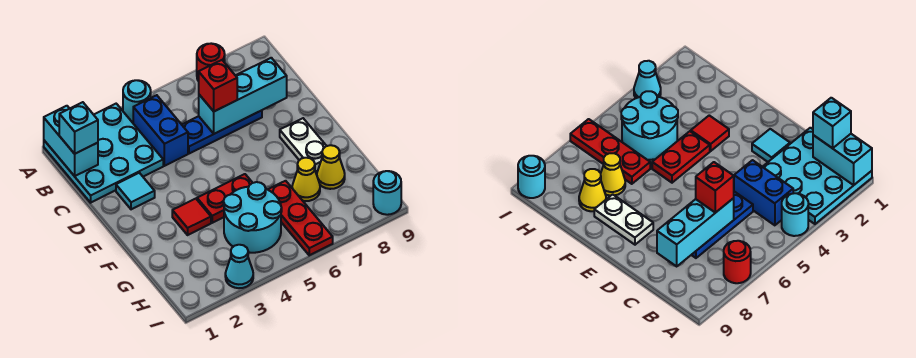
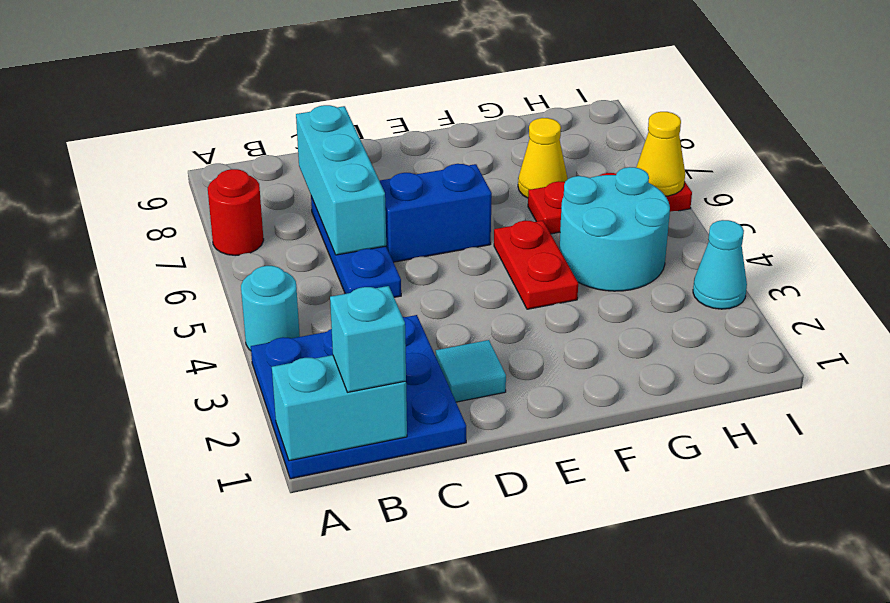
cyan 3x3 plate [44,104,163,203] -> blue 3x3 plate [251,315,466,479]
blue 1x2 brick [133,95,188,166] -> blue 1x2 brick moved to [380,164,492,262]
red 1x1 brick [199,60,237,111] -> none
white 1x2 plate [280,118,326,172] -> none
red 1x1 tile [172,199,211,235] -> none
yellow 1x1 cone [317,145,345,189] -> yellow 1x1 cone moved to [636,112,685,196]
cyan 1x1 round brick [373,171,401,215] -> none

